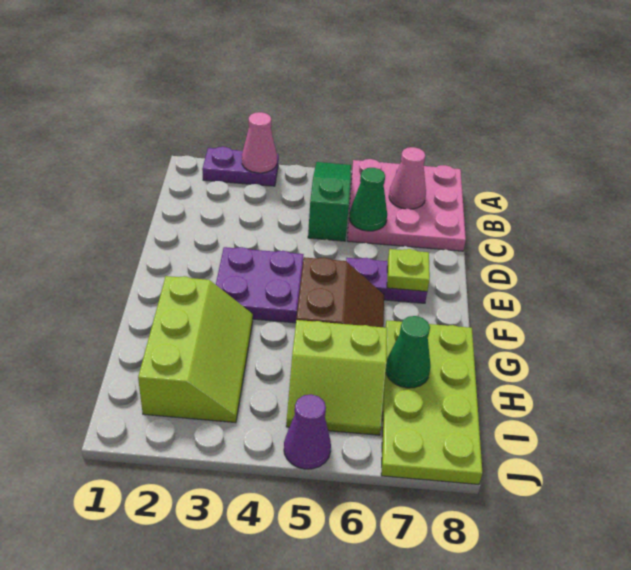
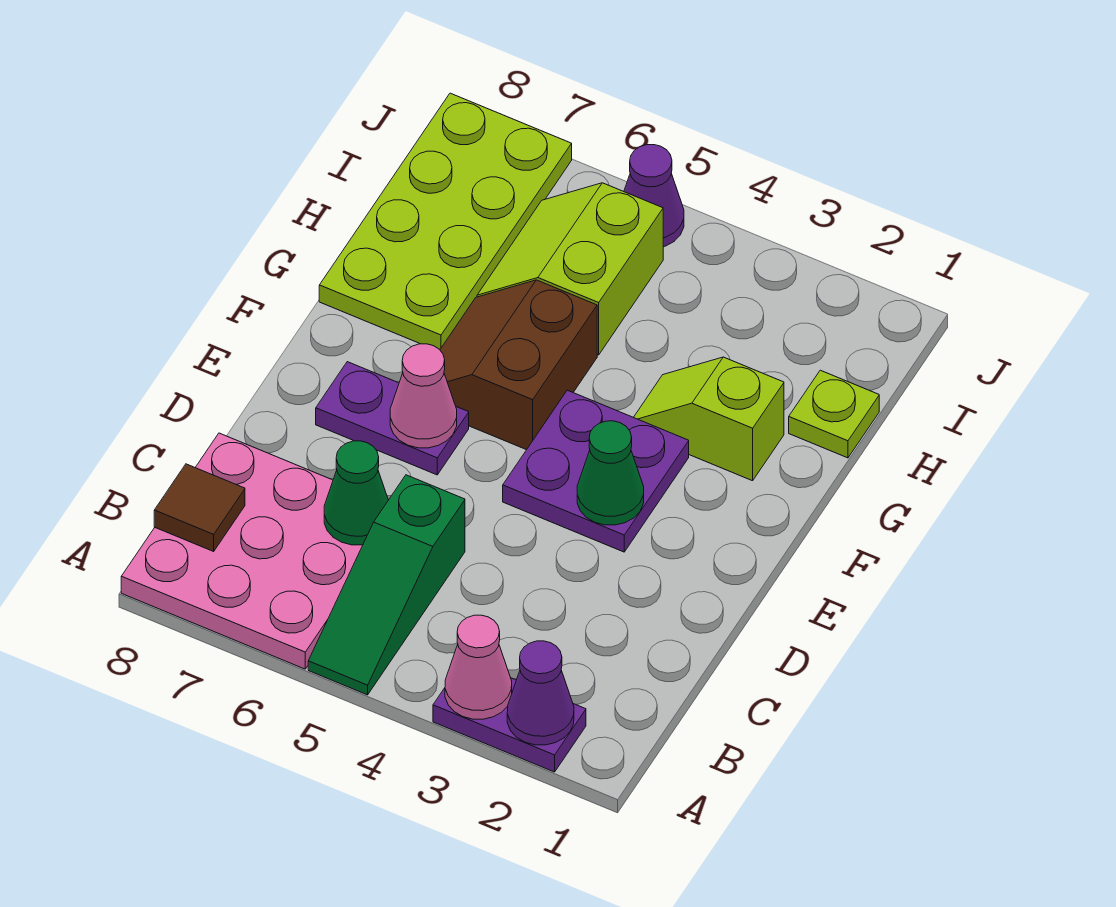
none -> purple 1x1 cone [507,641,574,745]
pink 1x1 cone [389,147,426,209] -> pink 1x1 cone moved to [390,344,457,448]
none -> brown 1x1 tile [154,464,245,551]
lime 1x1 plate [387,249,430,291] -> lime 1x1 plate moved to [789,370,879,458]
lime 2x3 slope [138,276,253,423] -> lime 1x2 slope [634,357,784,481]
lime 2x2 slope [286,320,387,435] -> lime 2x2 slope turned to [477,183,663,355]
green 1x1 cone [386,316,431,388] -> green 1x1 cone moved to [577,421,644,525]

